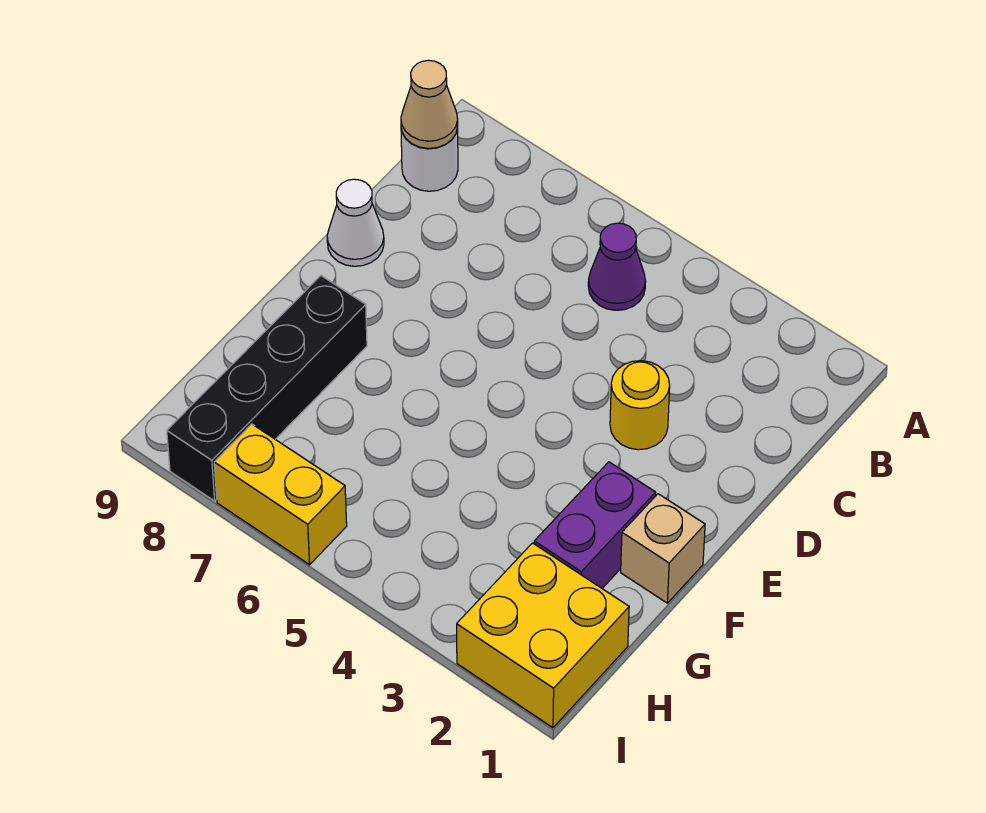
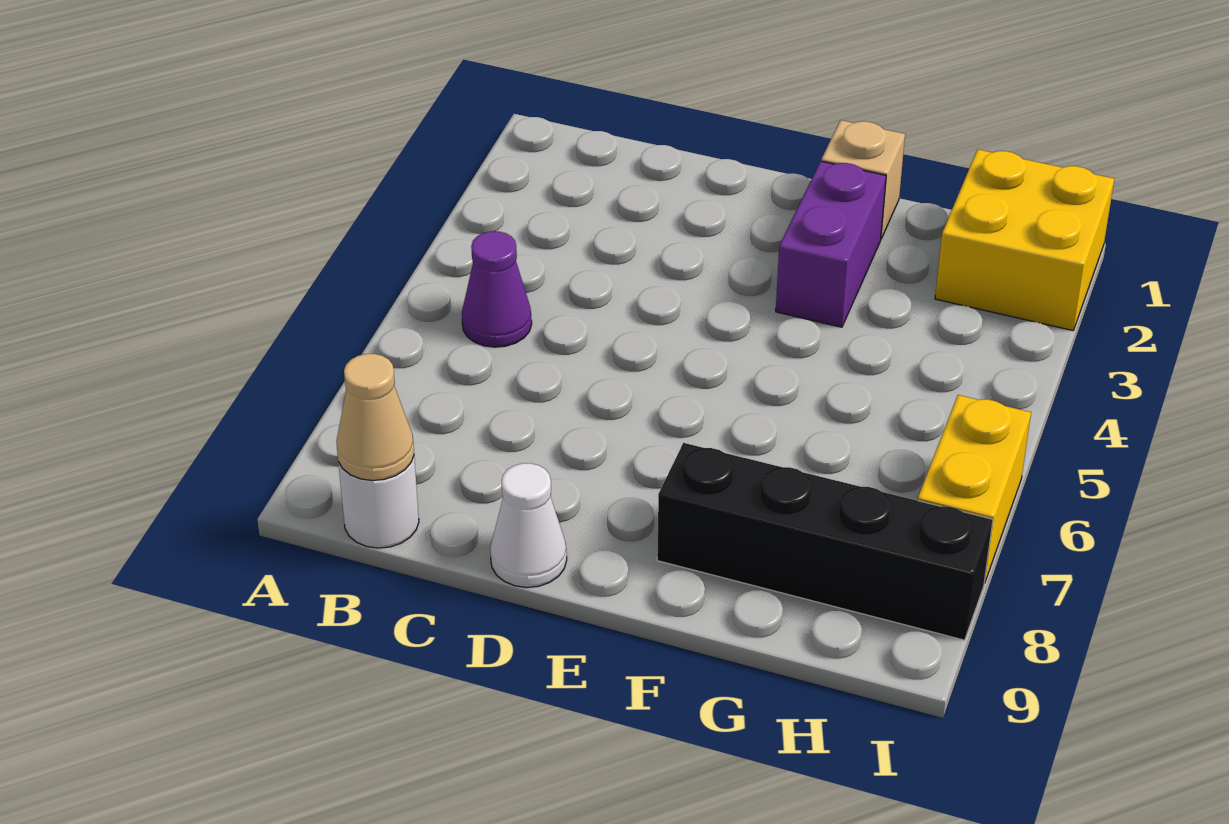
yellow 1x1 round brick [610,361,670,450] -> none
purple 1x2 brick [534,462,656,588] -> purple 1x2 brick turned to [776,161,886,327]

